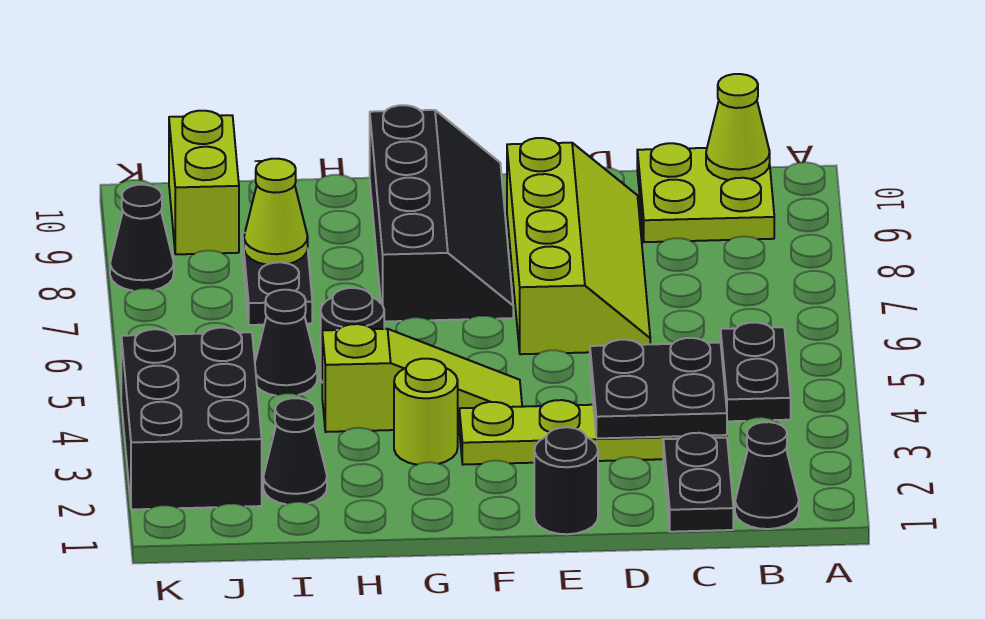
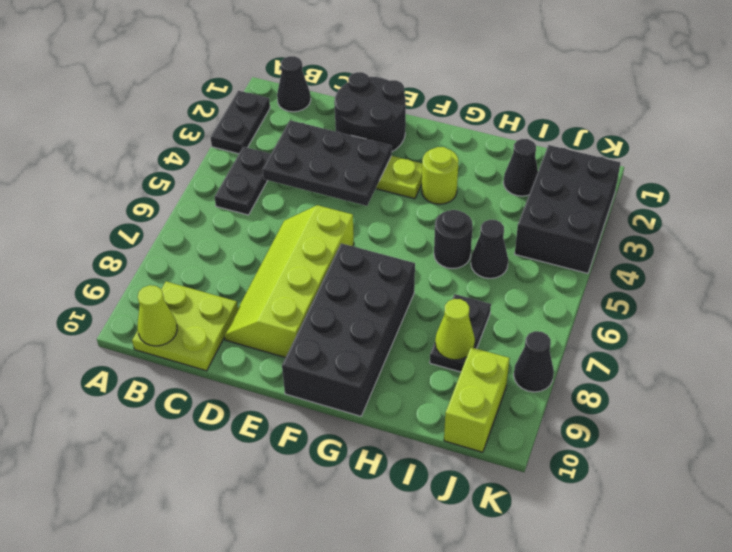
black 1x2 plate [663,433,733,532] -> black 1x2 plate moved to [210,91,270,154]
black 2x2 plate [590,338,727,438] -> black 2x3 plate [263,120,392,206]
black 1x1 round brick [534,427,598,534] -> black 2x2 round brick [334,72,406,152]
lime 1x3 slope [322,324,522,432] -> none
black 2x4 slope [370,105,513,322] -> black 2x4 brick [282,243,415,416]

